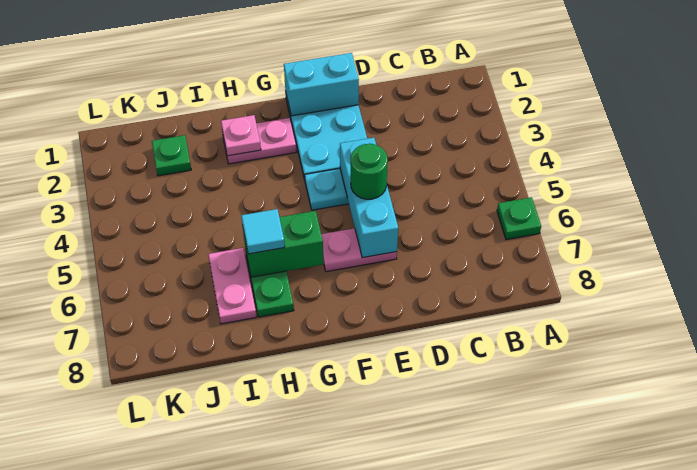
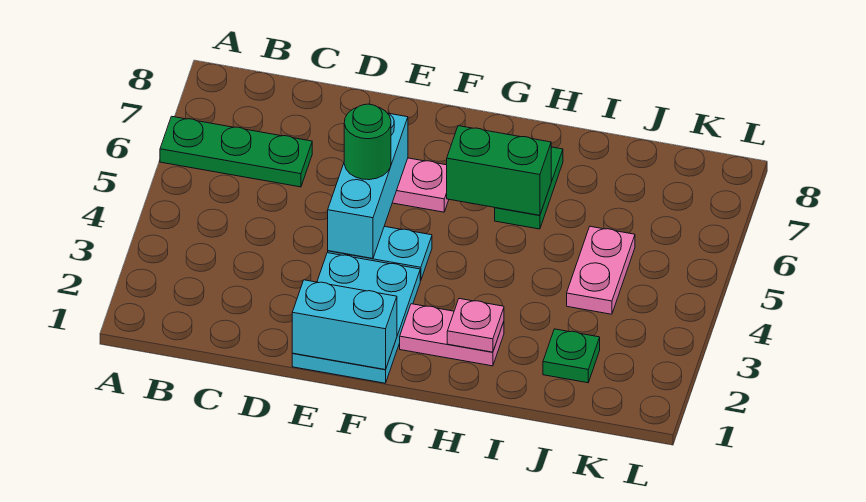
green 1x1 plate [497,197,541,240] -> green 1x3 plate [160,116,312,187]
cyan 1x1 tile [241,209,285,254] -> none
pink 1x2 plate [208,248,256,324] -> pink 1x2 plate moved to [567,226,635,314]

